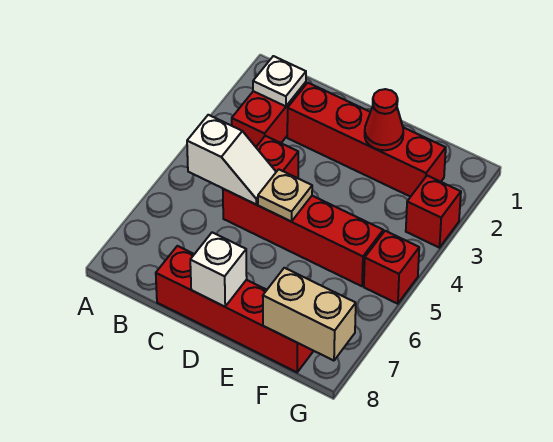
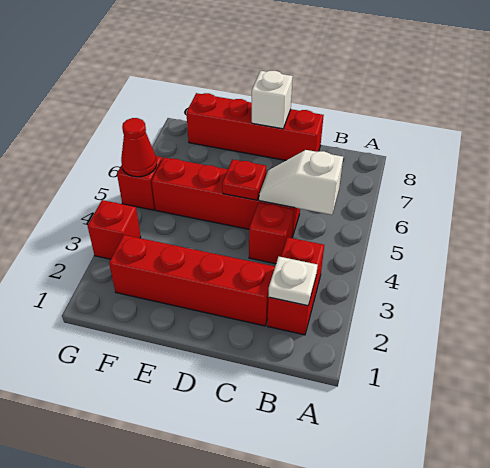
tan 1x1 plate [258,169,312,221] -> red 1x1 plate [222,159,266,200]
red 1x1 cone [365,89,403,150] -> red 1x1 cone moved to [121,118,157,177]
tan 1x2 brick [263,268,356,361] -> none

